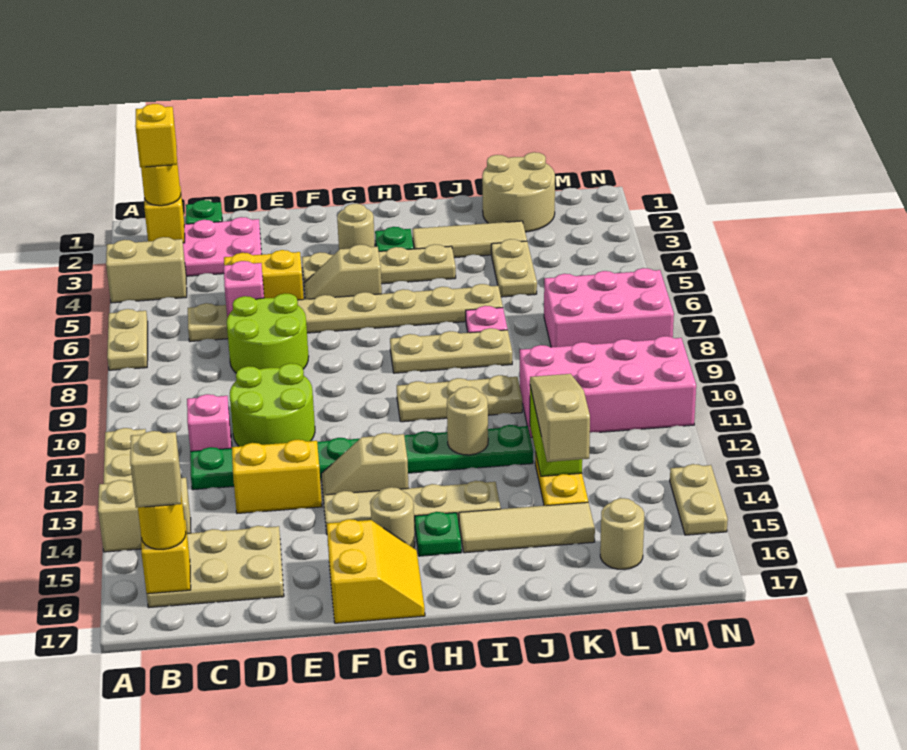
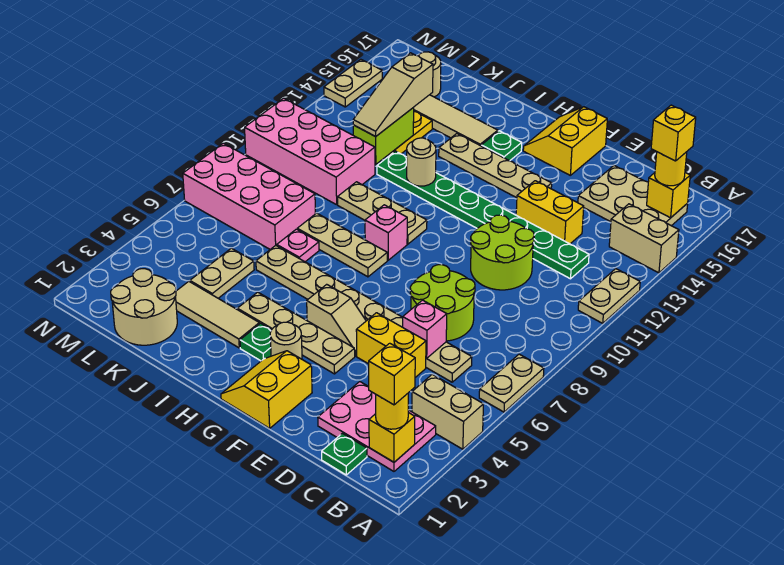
tan 1x1 brick [130,431,181,508] -> yellow 1x1 brick [651,105,696,161]
pink 1x1 brick [187,394,232,451] -> pink 1x1 brick moved to [365,205,407,260]
none -> yellow 2x2 slope [221,351,312,428]
tan 1x2 slope [321,433,409,500] -> none
tan 1x1 round brick [371,487,415,548] -> none
pink 2x3 brick [544,268,674,347] -> pink 2x4 brick [183,143,316,249]

